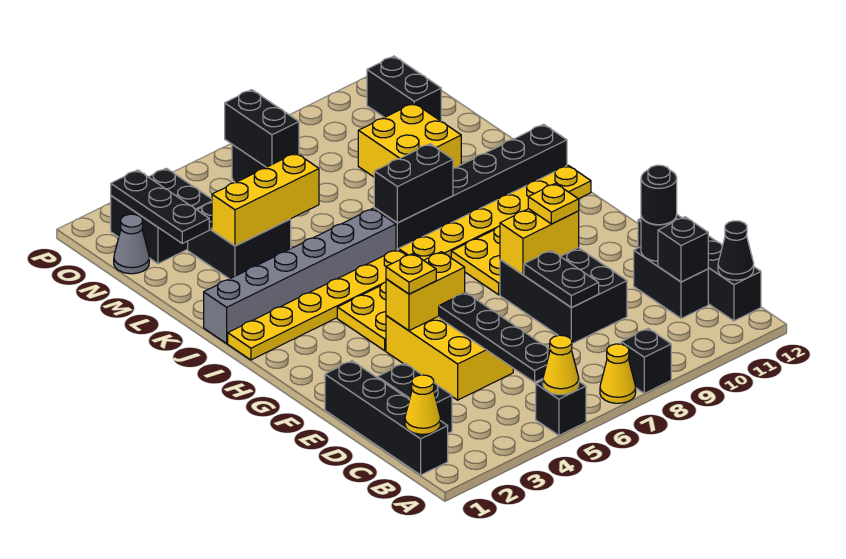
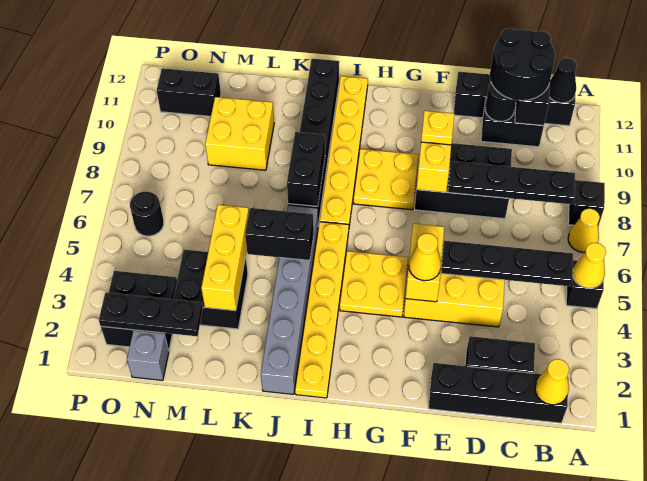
black 1x2 plate [524,251,599,308] -> black 1x4 plate [448,161,575,204]
black 1x1 round brick [641,165,677,225] -> black 2x2 round brick [490,28,555,101]
yellow 1x1 plate [386,254,436,294] -> yellow 1x1 cone [409,233,441,281]
grey 1x1 cone [114,214,149,274] -> grey 1x1 brick [127,331,169,380]
black 1x2 brick [225,90,299,167] -> black 1x2 brick moved to [245,208,314,260]

